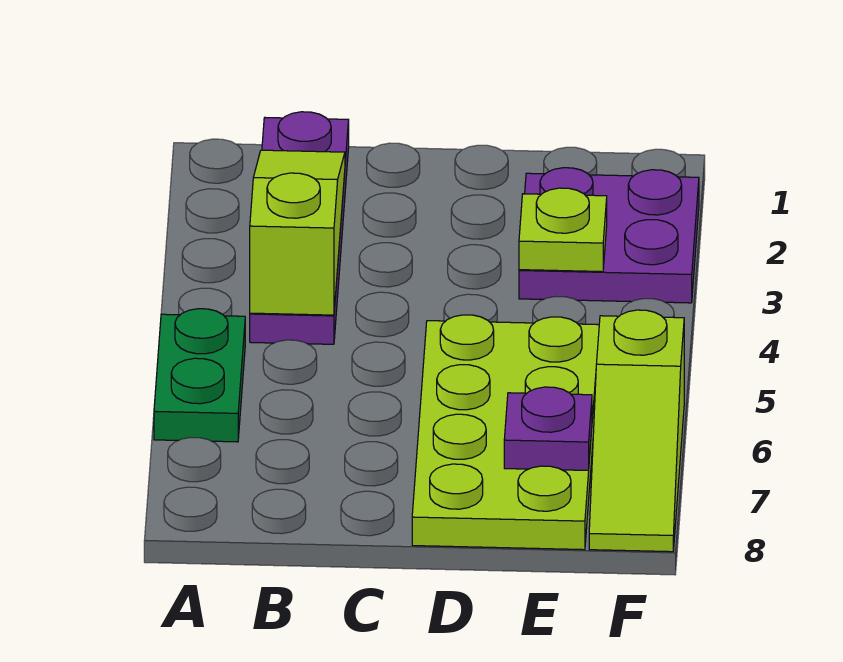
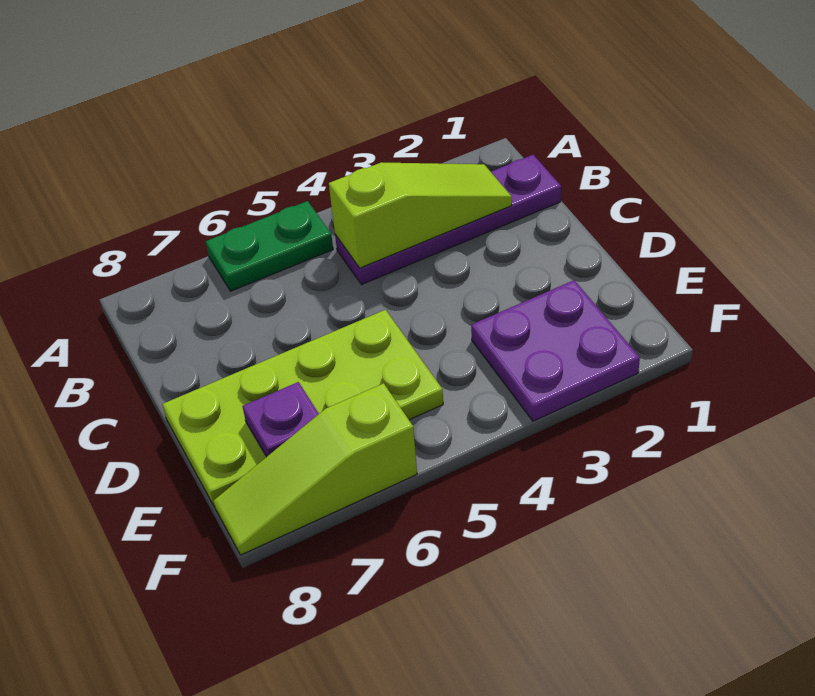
lime 1x1 plate [519,188,607,272] -> none

